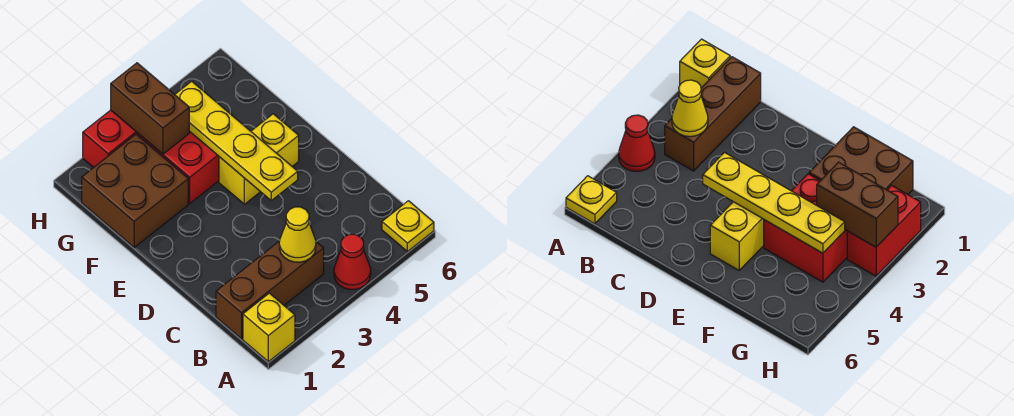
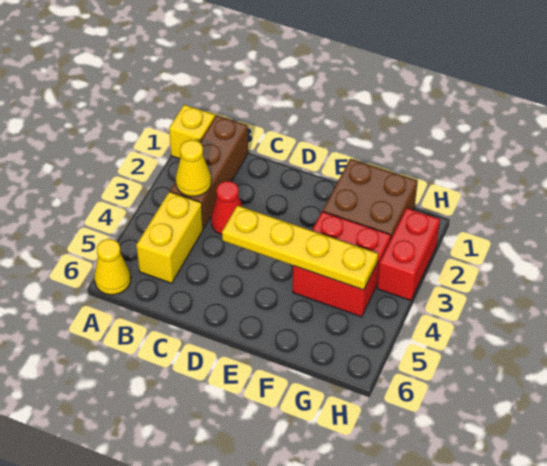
red 1x1 cone [334,234,371,289] -> red 1x1 cone moved to [211,181,243,235]
yellow 1x1 plate [382,201,434,252] -> yellow 1x1 cone [94,239,131,295]
yellow 1x2 brick [219,114,299,204] -> yellow 1x2 brick moved to [136,192,203,283]
brown 1x2 brick [111,63,189,154] -> none

